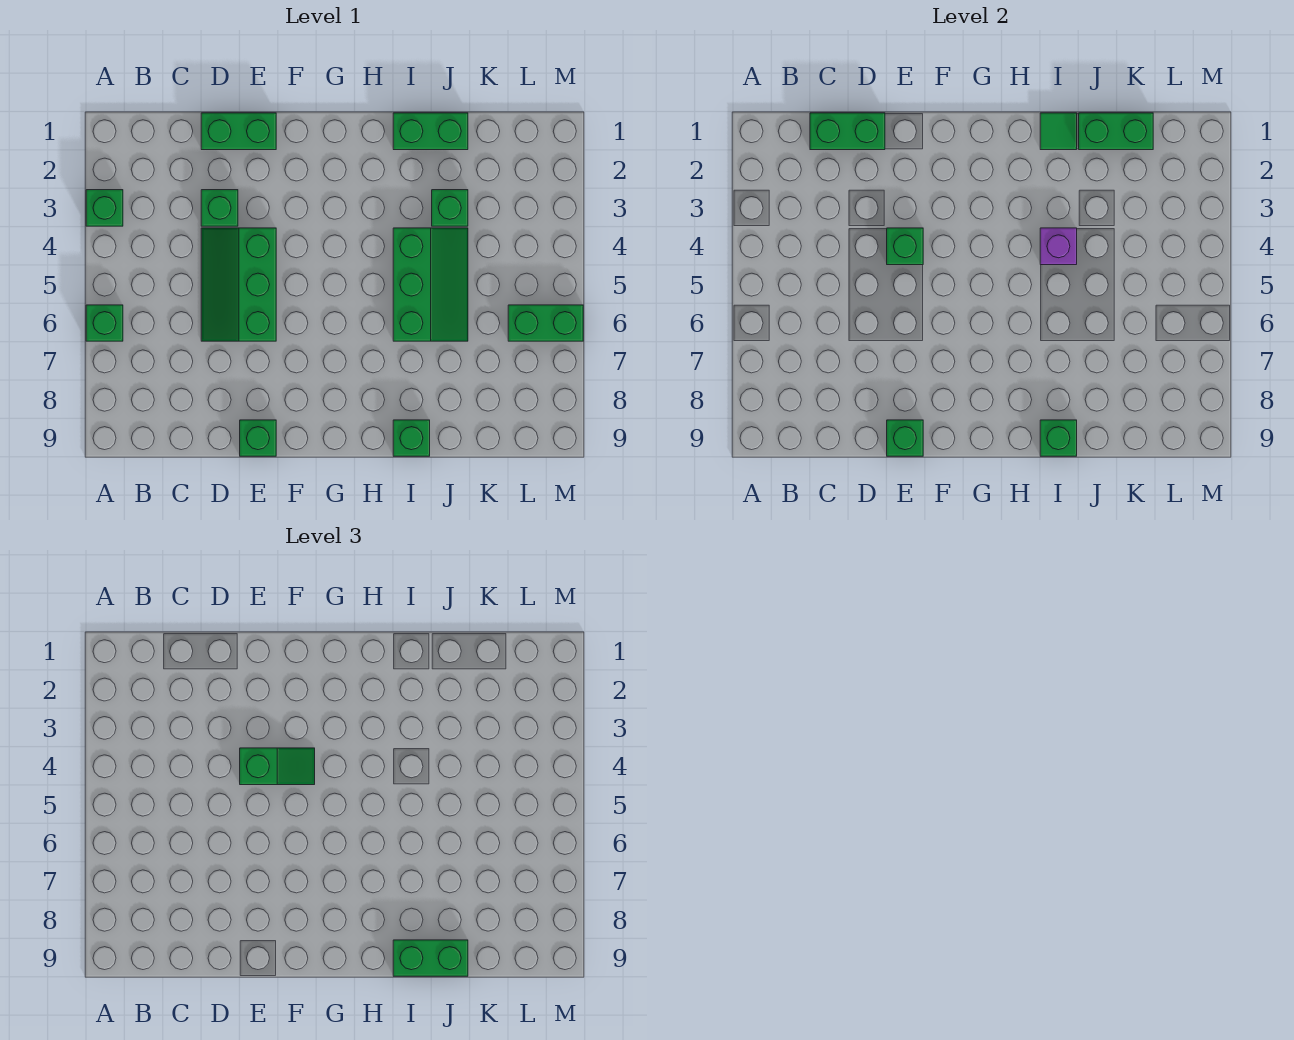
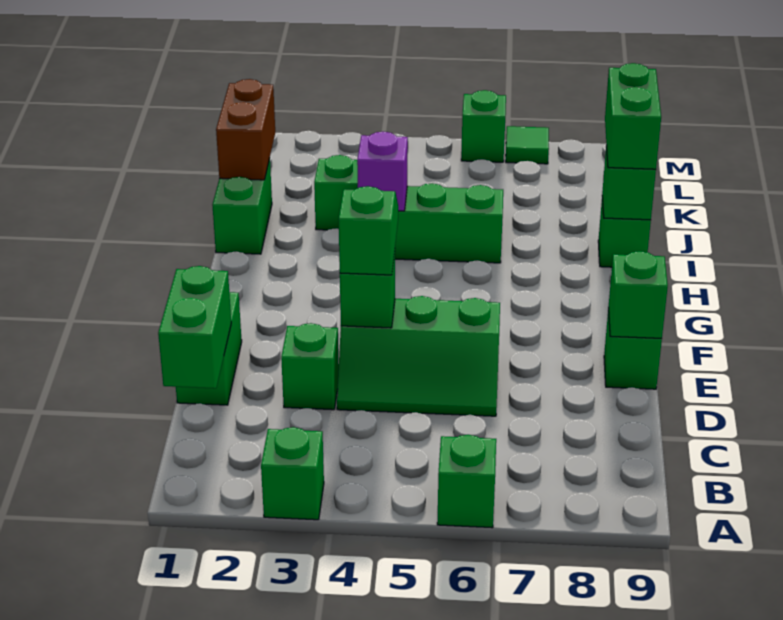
green 1x1 tile [1040,113,1077,150] -> green 1x1 tile moved to [506,126,549,164]
green 1x2 brick [1079,113,1153,150] -> brown 1x2 brick [216,79,275,180]
green 1x2 brick [508,305,583,341] -> green 1x1 brick [461,90,506,162]

